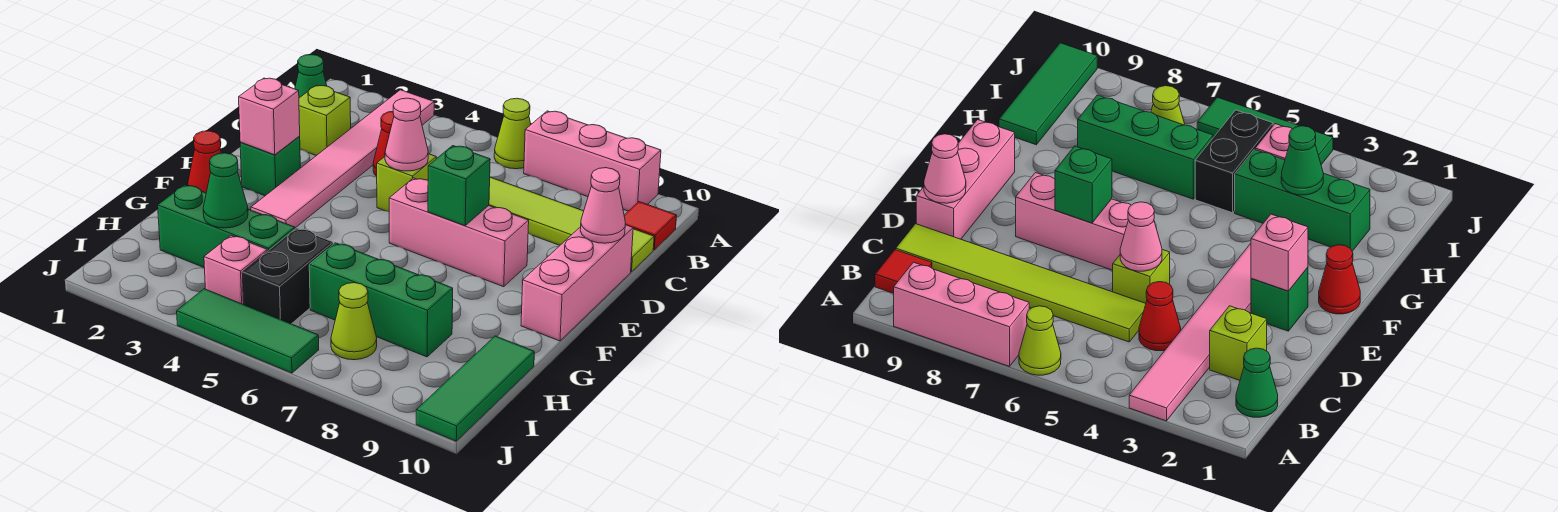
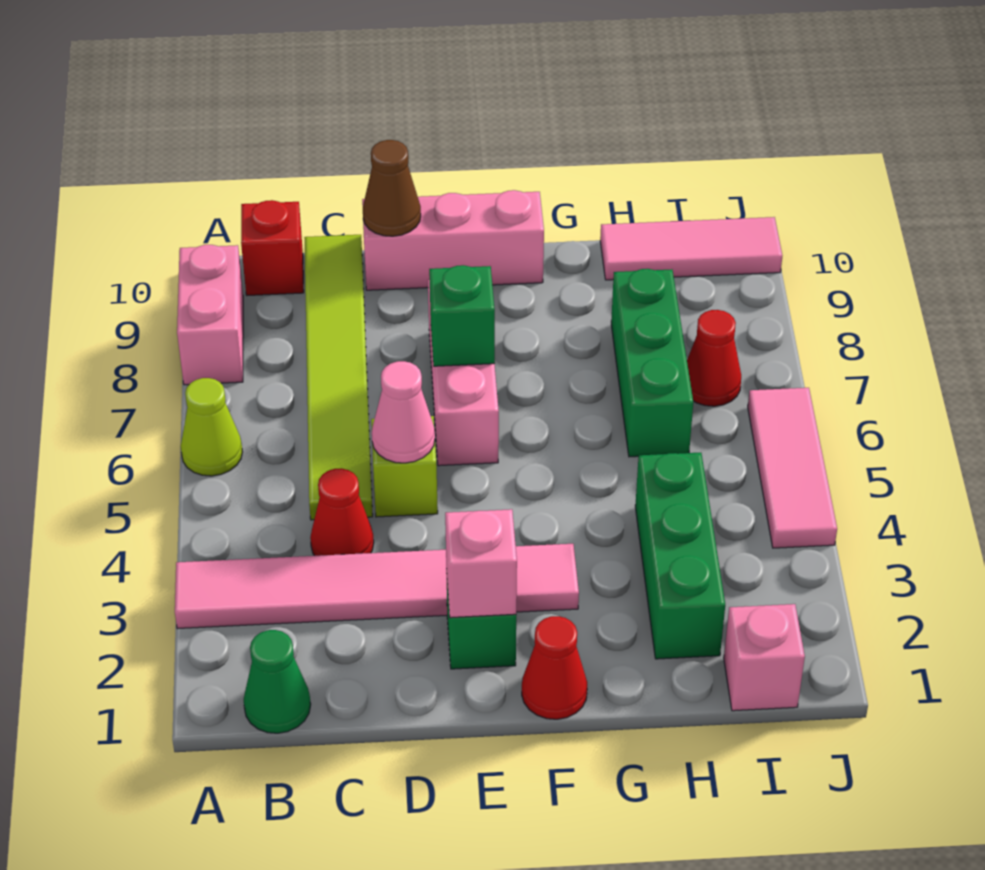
pink 1x3 brick [524,111,661,211] -> pink 1x2 brick [177,245,243,385]
red 1x1 tile [624,202,677,250] -> red 1x1 brick [241,200,304,295]
lime 1x1 brick [299,85,351,156] -> none
pink 1x1 cone [580,168,625,243] -> brown 1x1 cone [363,140,421,236]
green 1x1 cone [203,153,248,228] -> none
black 1x2 brick [242,228,333,324] -> none
green 1x3 tile [416,336,534,441] -> pink 1x3 tile [600,217,782,280]
pink 1x1 brick [204,235,267,304] -> pink 1x1 brick moved to [724,604,805,711]
lime 1x1 cone [331,283,377,360] -> red 1x1 cone [687,310,741,406]
green 1x3 tile [177,289,319,373] -> pink 1x3 tile [748,388,837,548]

